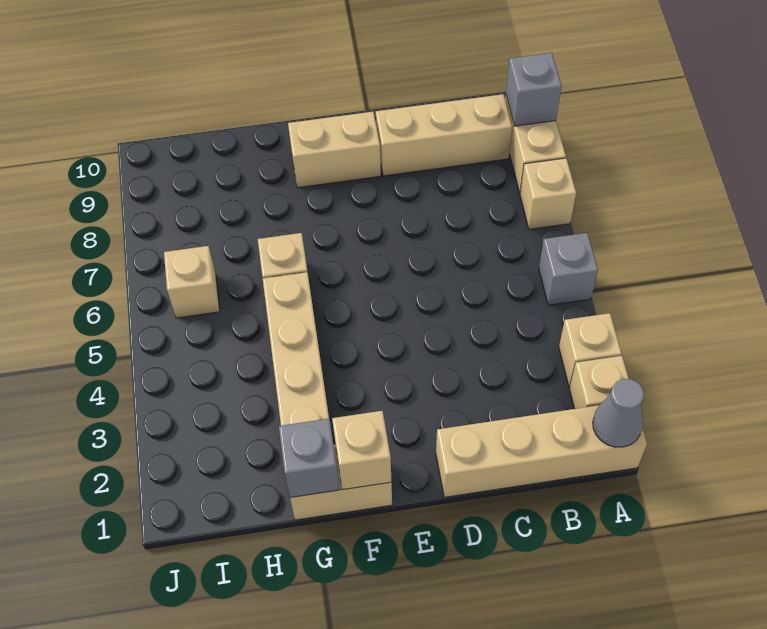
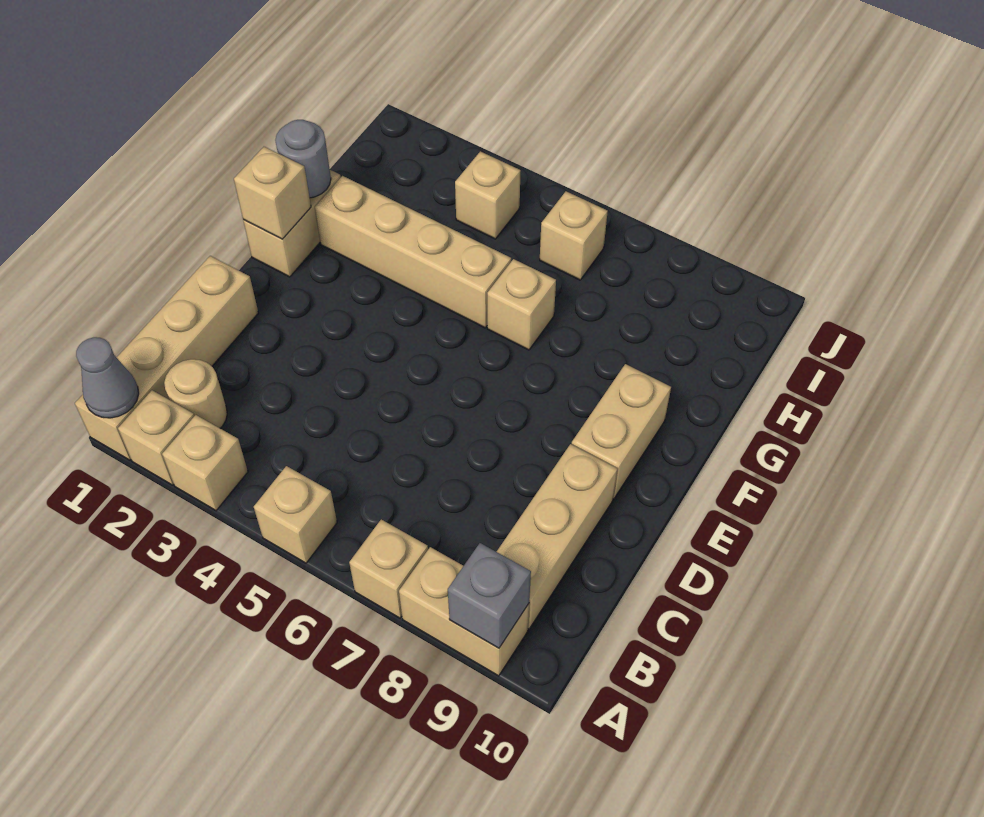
grey 1x1 brick [539,233,598,305] -> tan 1x1 brick [254,466,337,563]
none -> tan 1x1 round brick [164,359,227,428]
grey 1x1 brick [279,419,340,497] -> grey 1x1 round brick [275,120,331,198]
none -> tan 1x1 brick [455,151,521,239]

